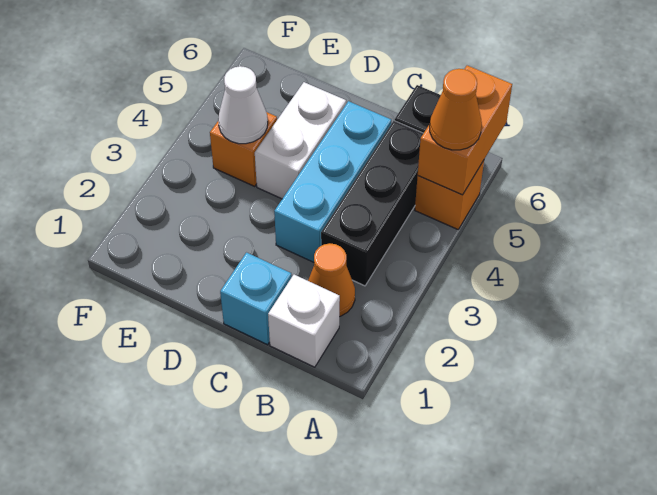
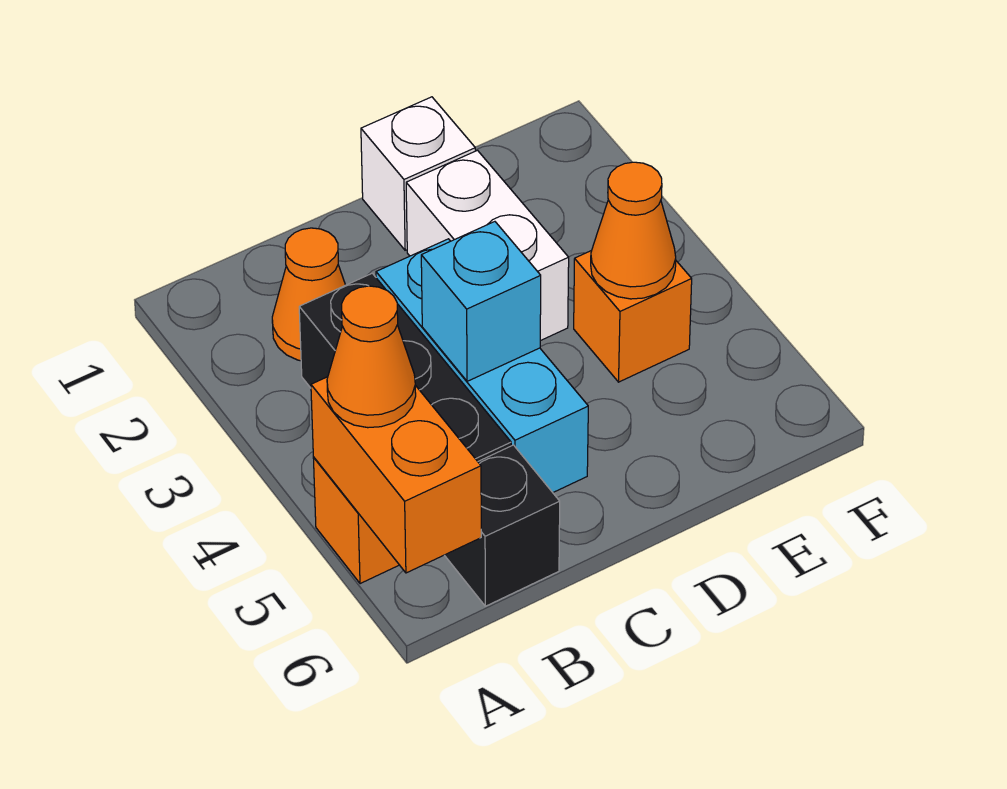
white 1x1 brick [268,275,340,367] -> white 1x1 brick moved to [361,97,475,250]
cyan 1x1 brick [220,253,292,345] -> cyan 1x1 brick moved to [421,222,541,381]
white 1x2 brick [255,82,346,199] -> white 1x2 brick moved to [406,150,569,341]
white 1x1 cone [218,66,268,144] -> orange 1x1 cone [591,162,676,299]

